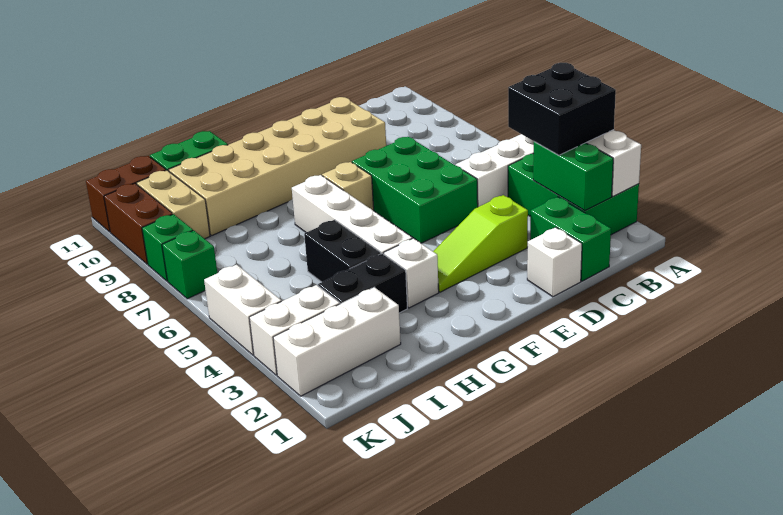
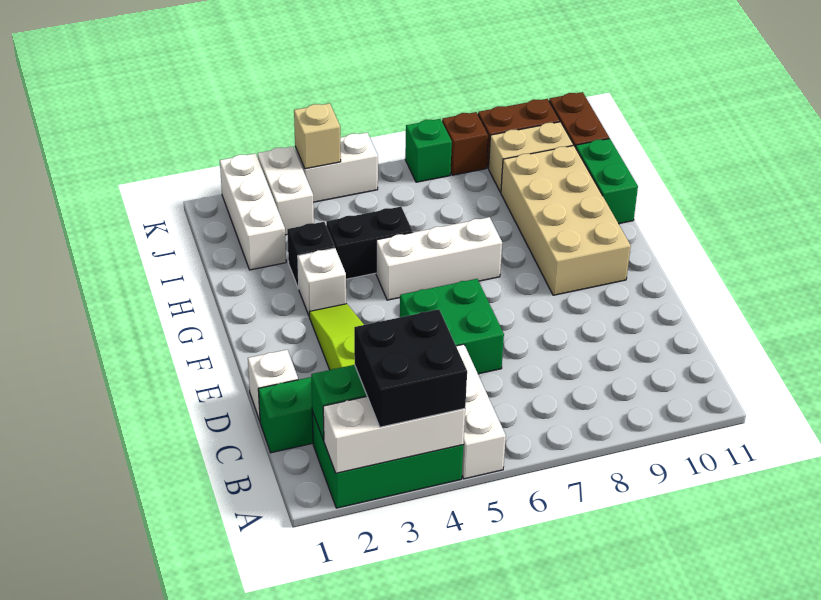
green 2x3 brick [352,137,478,243] -> green 2x2 brick [400,279,504,374]
tan 2x6 brick [169,97,386,235] -> tan 2x4 brick [501,145,631,295]
tan 1x1 brick [322,162,374,211] -> tan 1x1 brick moved to [294,103,341,169]
white 1x4 brick [292,175,412,254] -> white 1x3 brick [376,217,502,300]
black 1x2 brick [318,254,407,313] -> black 1x1 brick [287,222,335,289]
green 1x1 brick [142,214,193,281] -> brown 1x1 brick [442,112,488,175]

